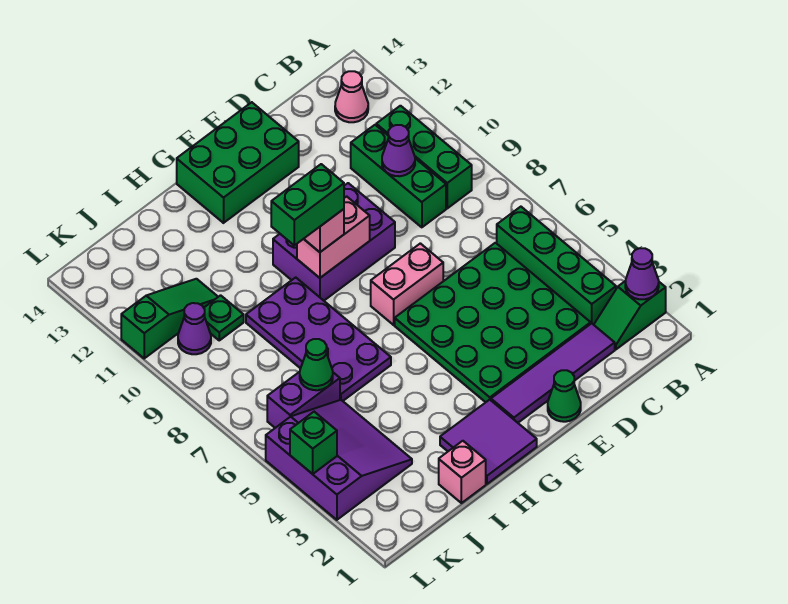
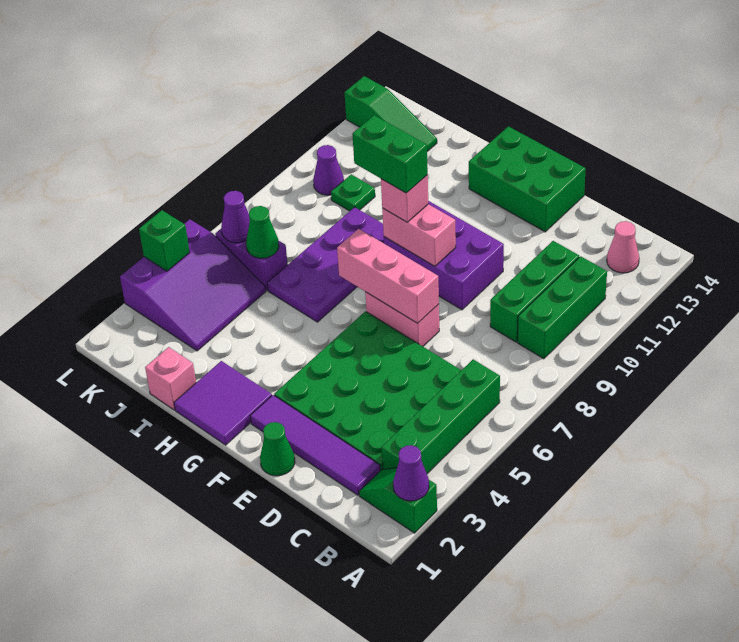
purple 1x1 cone [382,125,415,176] -> purple 1x1 cone moved to [221,191,250,243]
none -> pink 1x3 brick [337,229,439,323]
green 1x3 slope [121,279,218,358] -> green 1x3 slope moved to [344,76,437,151]

